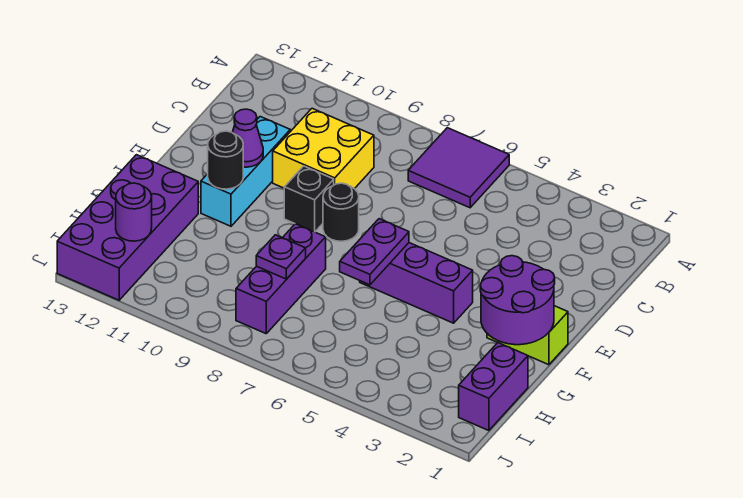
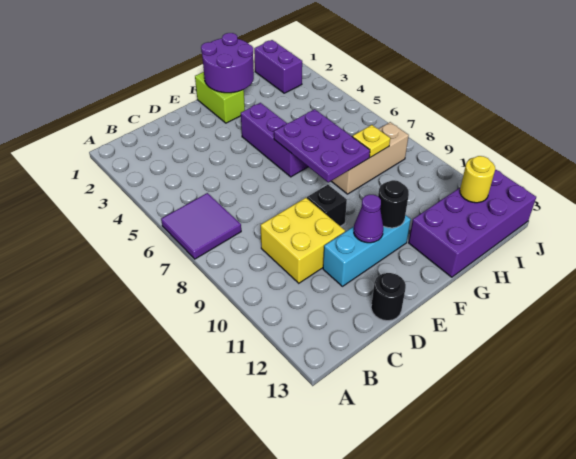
black 1x1 round brick [323,183,359,241] -> black 1x1 round brick moved to [371,273,406,321]
purple 1x2 plate [340,219,409,285] -> purple 2x3 plate [274,109,370,182]
purple 1x3 brick [236,224,326,334] -> tan 1x3 brick [331,122,409,194]
purple 1x2 brick [459,343,528,431] -> purple 1x2 brick turned to [254,40,302,93]
purple 1x1 plate [256,235,306,279] -> yellow 1x1 plate [352,125,390,157]
purple 1x1 round brick [116,183,152,241] -> yellow 1x1 round brick [460,156,495,203]

